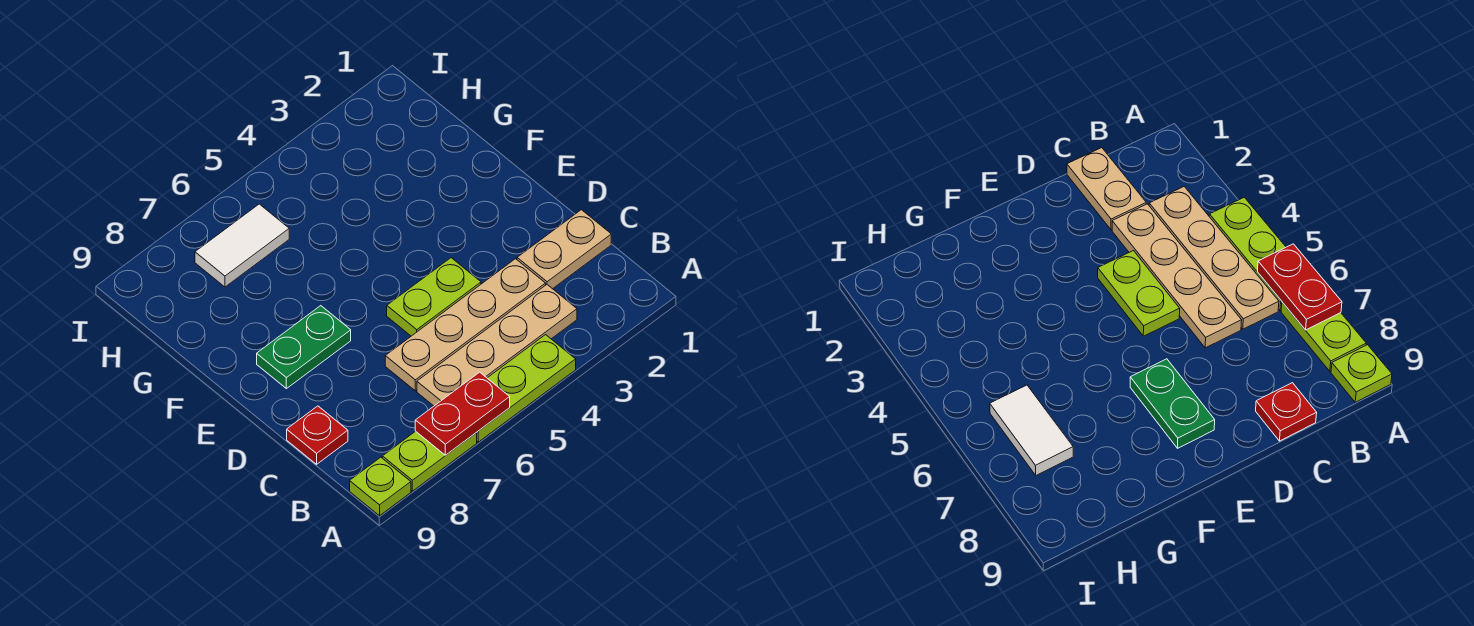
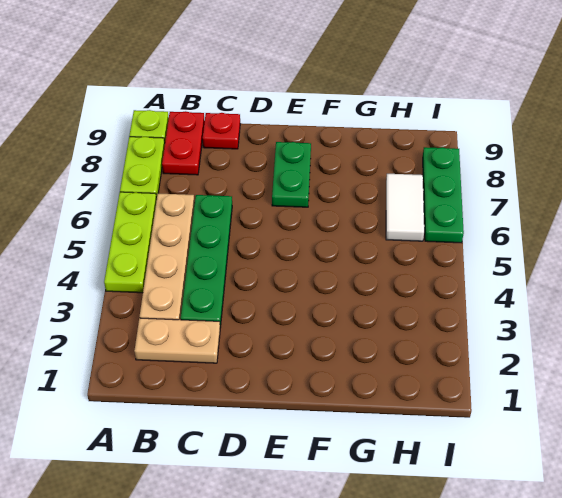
red 1x2 plate [415,372,510,455] -> red 1x2 plate moved to [162,111,205,175]
tan 1x2 plate [517,210,611,289] -> tan 1x2 plate turned to [134,318,220,363]
tan 1x4 plate [385,259,546,391] -> green 1x4 plate [181,195,232,328]
lime 1x2 plate [387,258,481,336] -> none
none -> green 1x3 plate [423,147,464,243]

